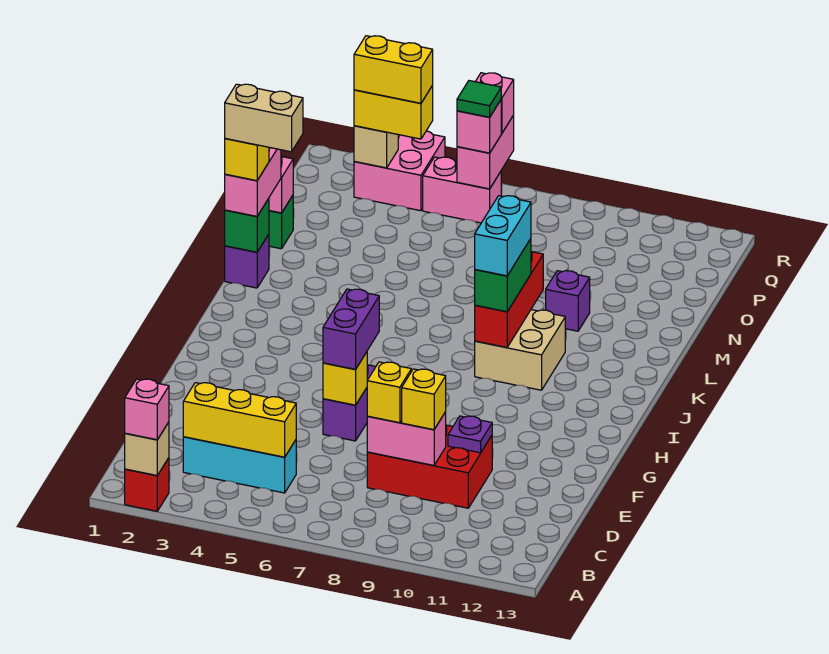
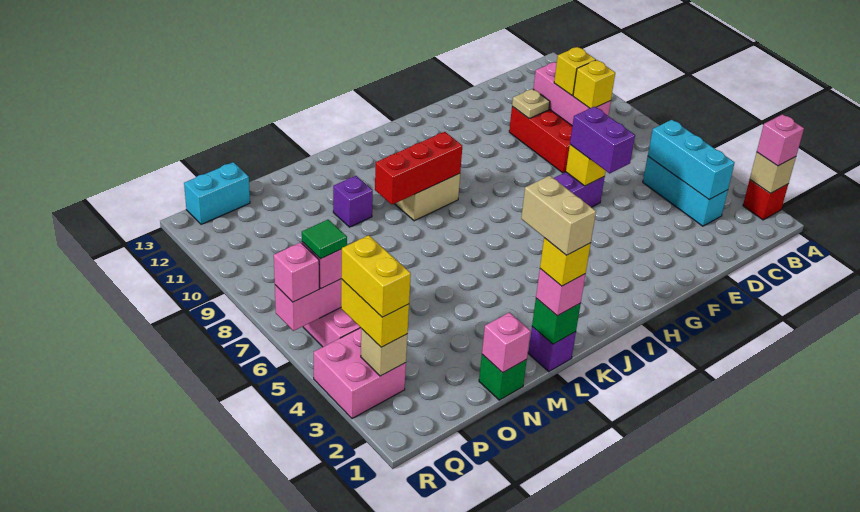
yellow 1x3 brick [183,383,296,457] -> cyan 1x3 brick [648,120,735,200]
pink 1x2 brick [367,412,446,465] -> pink 1x3 brick [533,62,611,126]
purple 1x1 plate [448,416,492,453] -> tan 1x1 plate [512,89,550,119]
purple 1x2 brick [323,289,379,369] -> purple 1x2 brick turned to [570,107,635,173]
green 1x2 brick [475,239,531,312] -> none
cyan 1x2 brick [475,196,531,276] -> cyan 1x2 brick moved to [184,162,250,224]
pink 1x2 brick [225,147,281,216] -> pink 1x1 brick [536,269,586,316]

